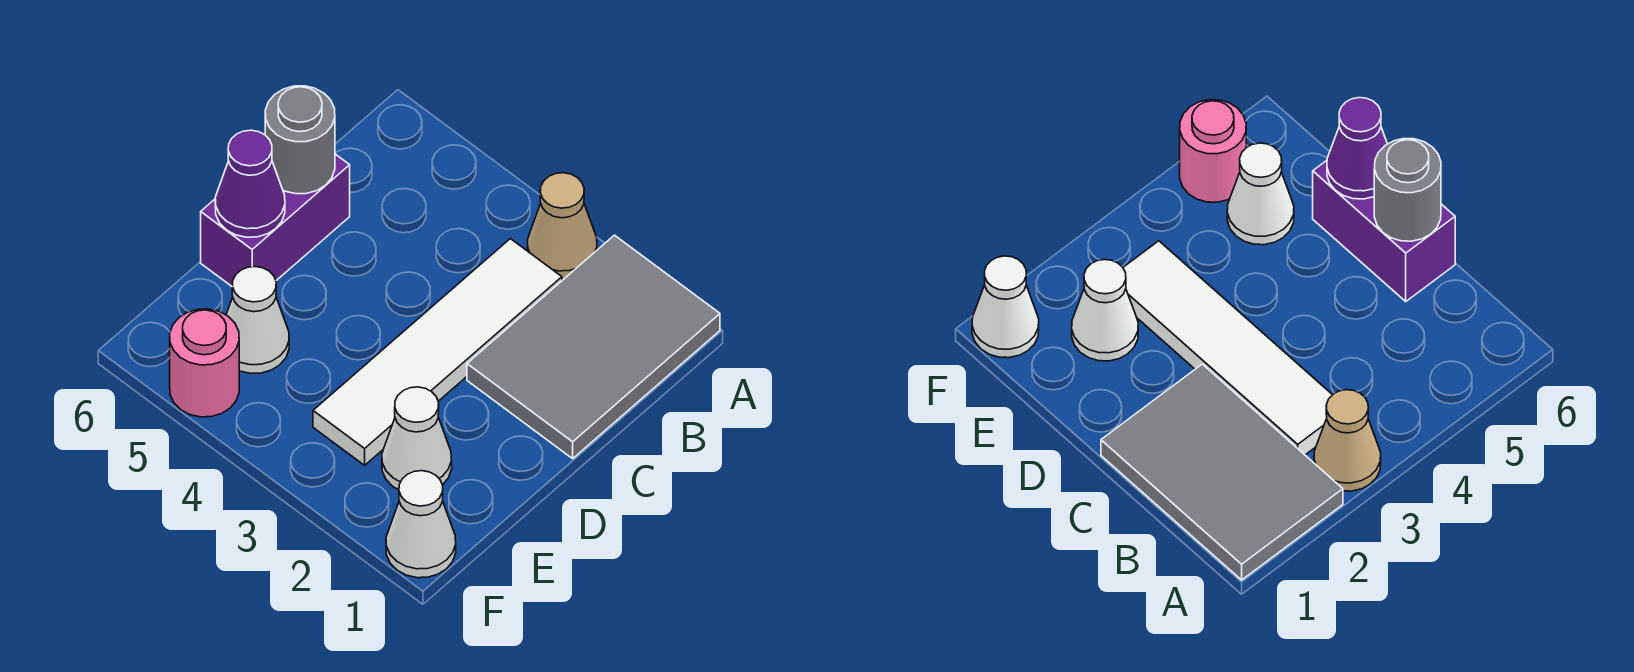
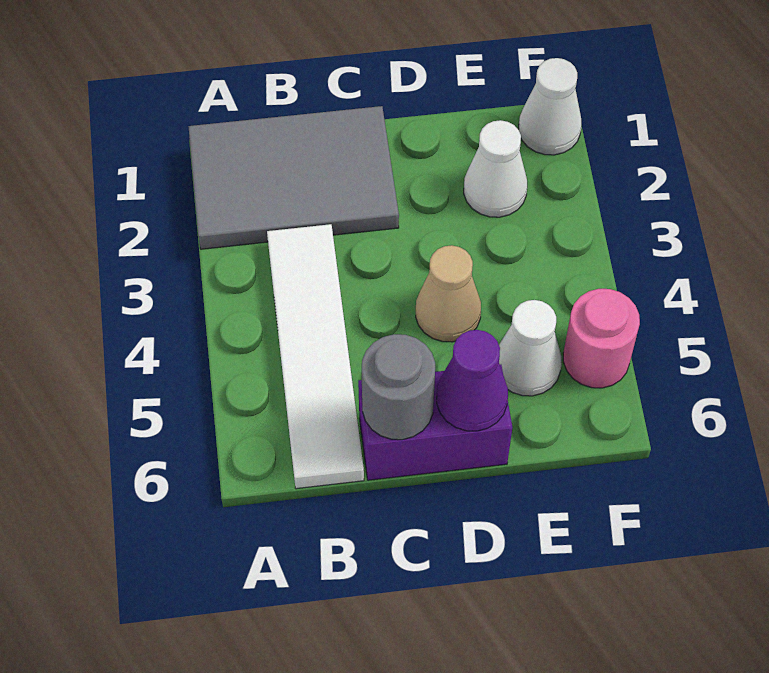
tan 1x1 cone [528,173,597,280] -> tan 1x1 cone moved to [416,245,481,342]
white 1x4 tile [313,239,562,465] -> white 1x4 tile turned to [267,224,364,489]

